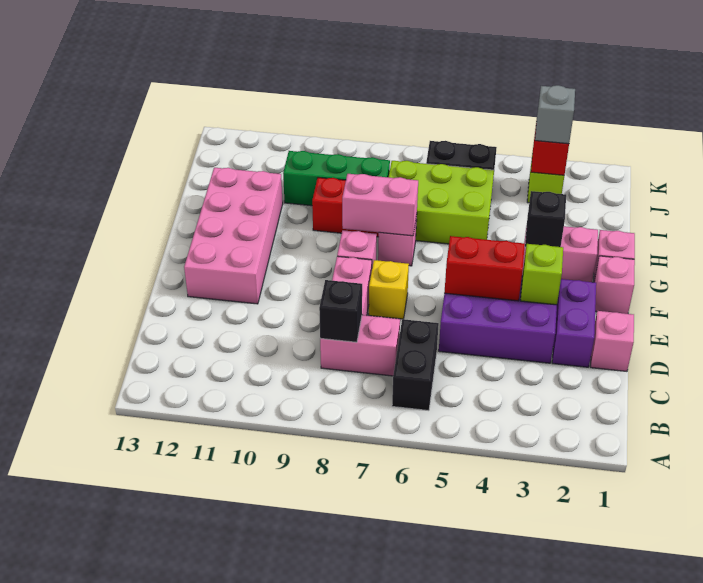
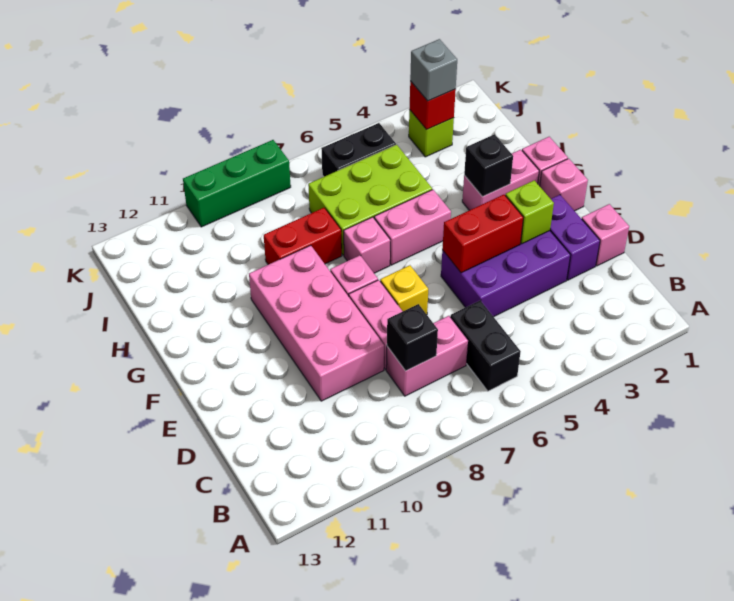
pink 2x4 brick [184,168,283,304] -> pink 2x4 brick moved to [249,245,384,401]
pink 1x2 brick [342,174,418,236] -> pink 1x2 brick moved to [374,190,451,265]
green 1x3 brick [283,151,390,206] -> green 1x3 brick moved to [183,140,291,227]

